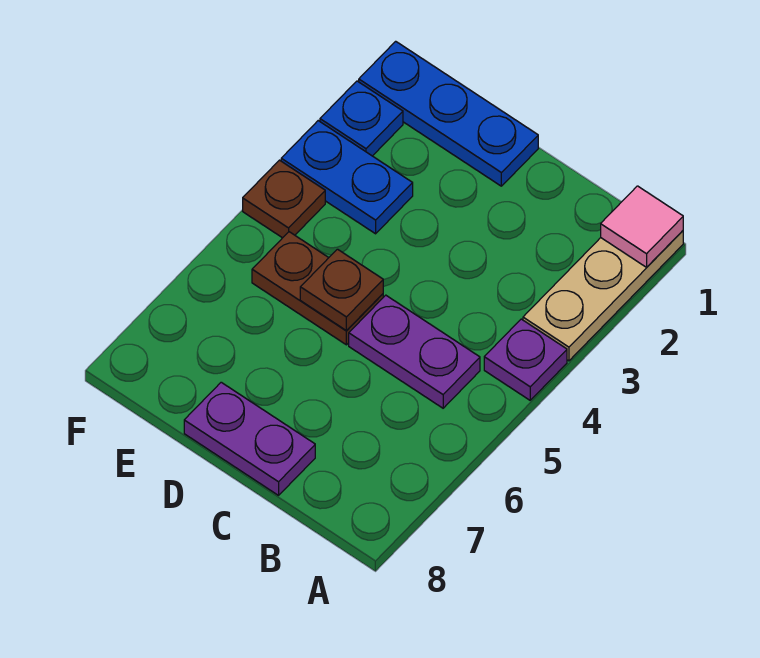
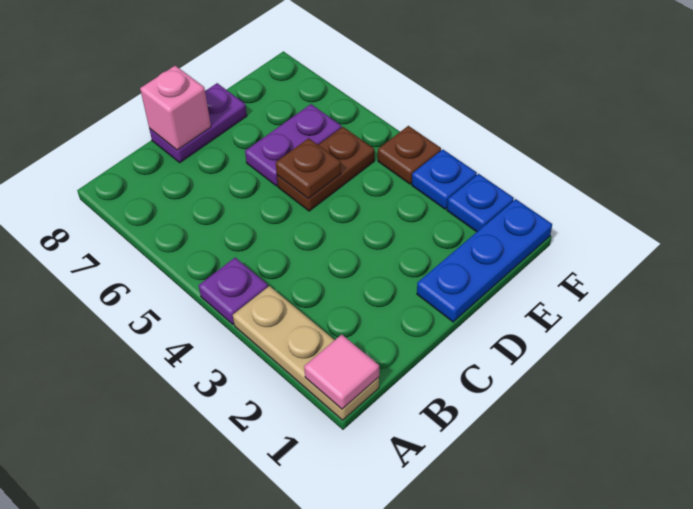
purple 1x2 plate [349,295,480,408] -> purple 1x2 plate moved to [245,104,341,186]
none -> pink 1x1 brick [140,66,211,150]
blue 1x2 plate [281,121,413,234] -> blue 1x1 plate [412,149,477,209]

